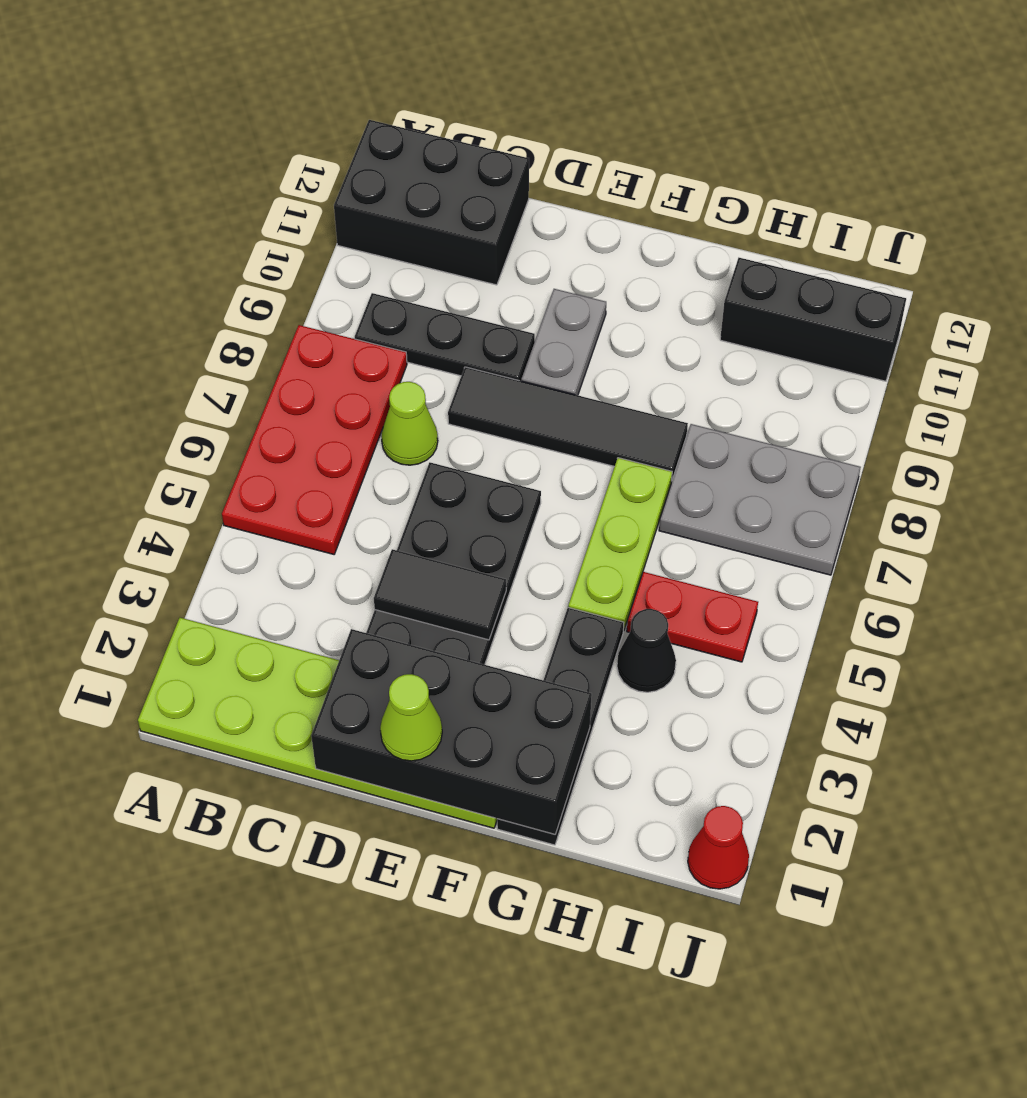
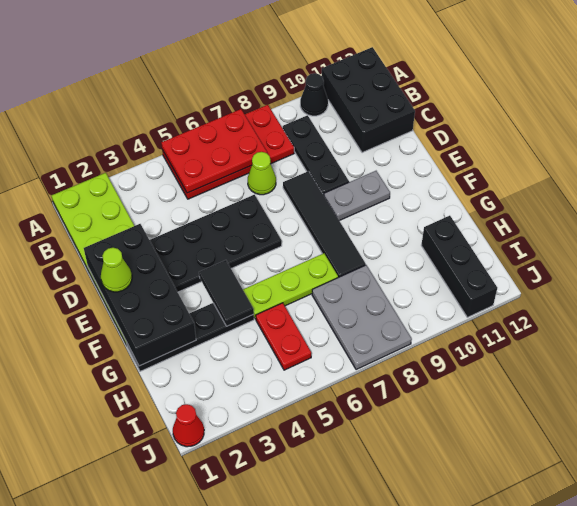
none -> red 2x3 plate [161,109,267,193]
black 1x2 tile [374,549,506,640] -> black 1x2 tile moved to [199,260,254,326]
black 1x1 cone [617,609,676,692] -> black 1x1 cone moved to [300,73,328,116]

